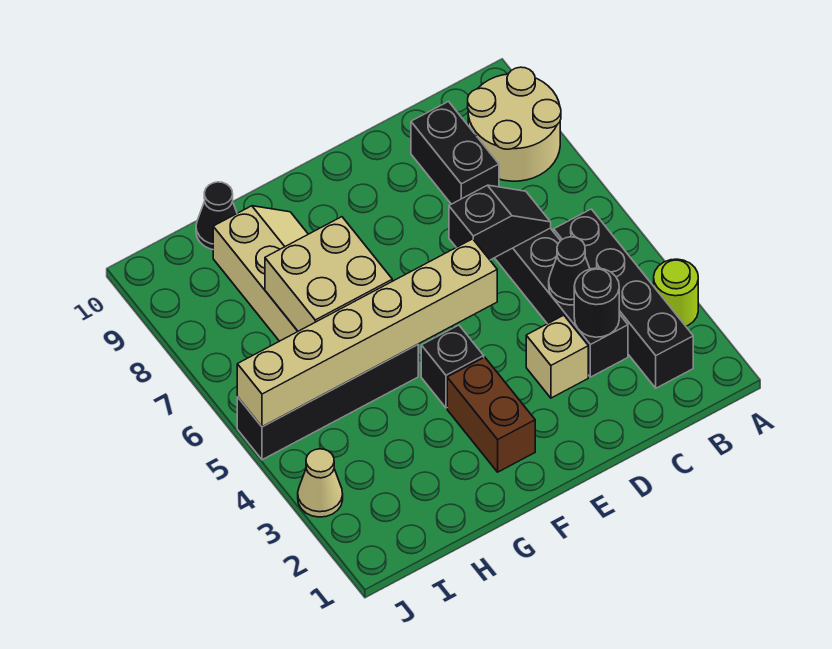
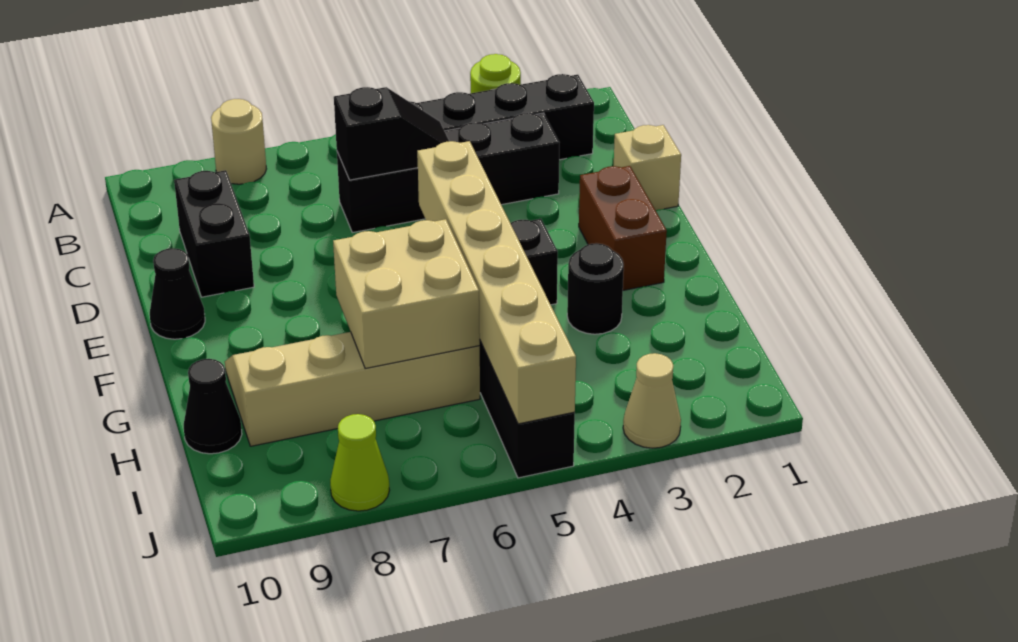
tan 2x2 round brick [468,67,561,181] -> tan 1x1 round brick [211,99,266,184]
black 1x1 round brick [574,268,619,337] -> black 1x1 round brick moved to [567,243,624,334]
black 1x1 cone [549,237,590,305] -> black 1x1 cone moved to [150,248,205,339]
black 1x2 slope [449,185,551,260] -> black 1x2 slope turned to [334,87,449,180]
black 1x2 brick [411,102,499,204] -> black 1x2 brick turned to [174,170,254,297]
tan 1x1 brick [526,315,588,398] -> tan 1x1 brick moved to [614,125,681,210]
brown 1x2 brick [447,357,535,472] -> brown 1x2 brick turned to [579,166,667,290]
none -> lime 1x1 cone [330,414,390,511]

